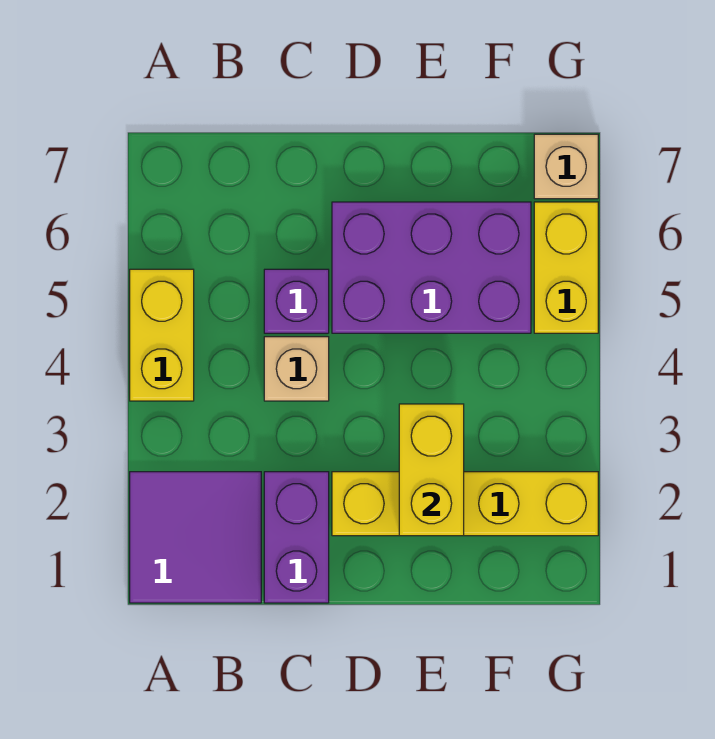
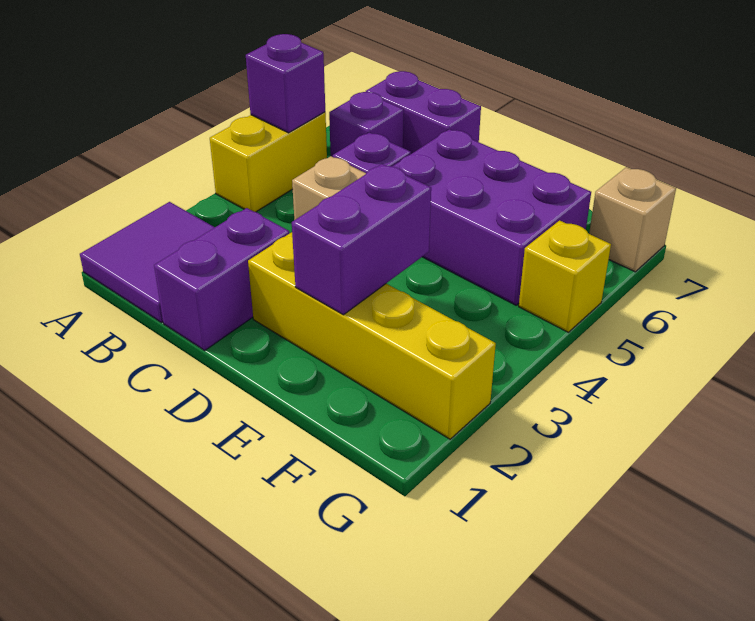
none -> purple 1x1 brick [246,34,325,133]
none -> purple 1x1 brick [329,92,404,157]
none -> purple 1x2 brick [366,71,481,154]
yellow 1x2 brick [399,404,464,536] -> purple 1x2 brick [292,164,431,315]
yellow 1x2 brick [534,202,598,333] -> yellow 1x1 brick [519,220,611,332]

